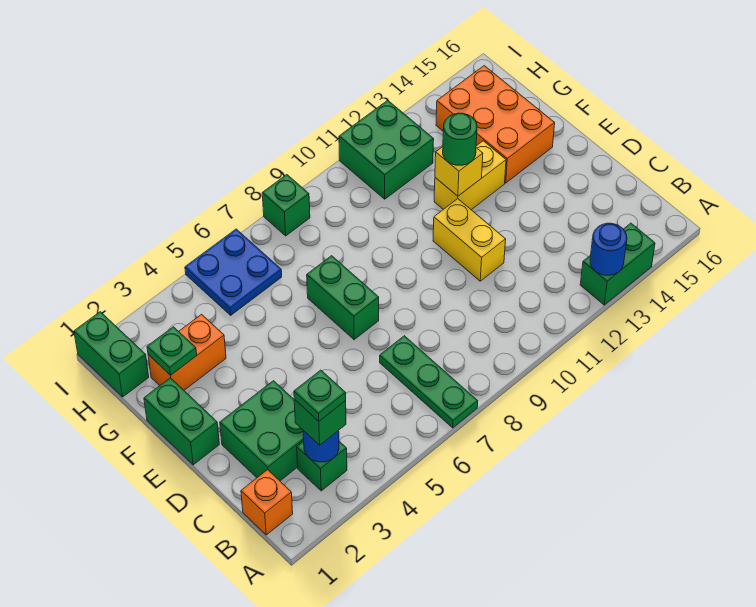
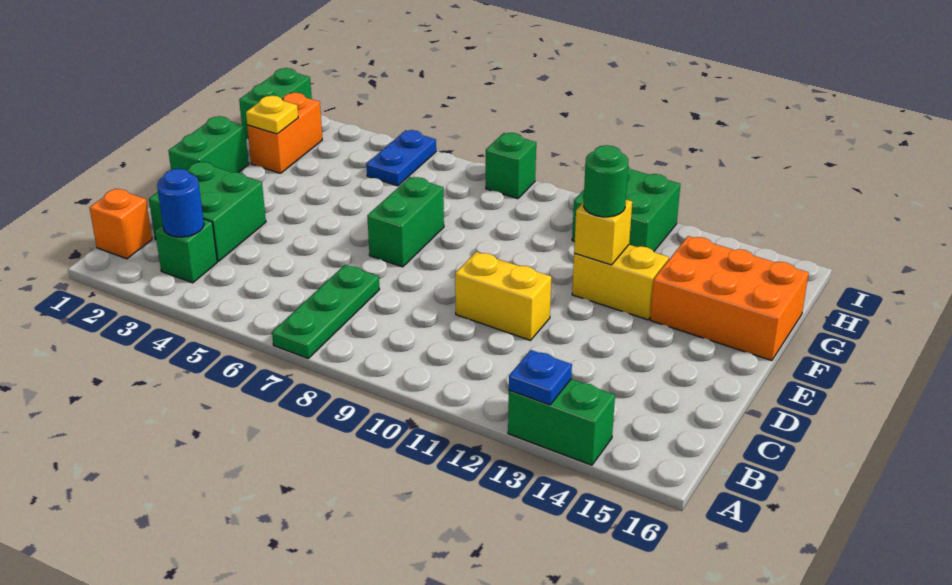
blue 1x1 round brick [590,223,627,275] -> blue 1x1 plate [509,350,572,405]
green 1x1 brick [294,399,346,445] -> none
green 1x1 plate [294,370,346,421] -> none
yellow 1x2 brick [433,199,506,281] -> yellow 1x2 brick turned to [455,252,551,340]
orange 2x3 brick [436,66,555,183] -> orange 2x3 brick turned to [650,236,809,361]
orange 1x2 brick [148,314,226,390] -> orange 1x2 brick turned to [247,93,322,173]
green 1x1 plate [147,327,197,375] -> yellow 1x1 plate [246,96,298,134]
blue 2x2 plate [185,229,282,315] -> blue 1x2 plate [366,130,436,186]

